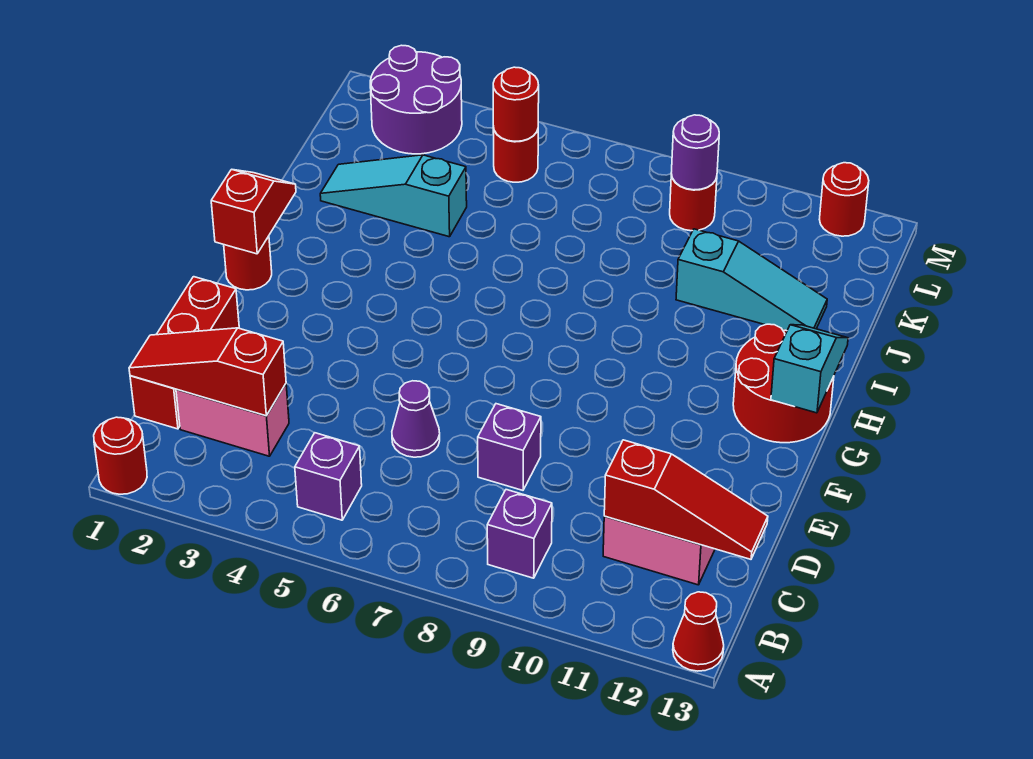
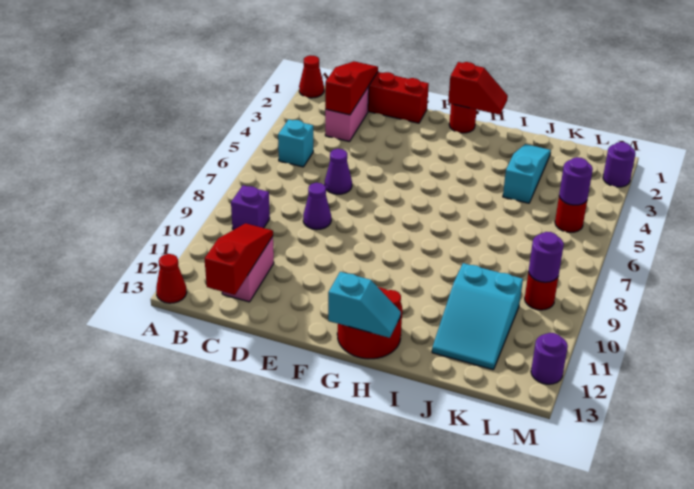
red 1x1 round brick [94,417,147,494] -> red 1x1 cone [299,55,324,98]
purple 1x1 brick [295,433,362,520] -> cyan 1x1 brick [278,119,313,167]
red 1x3 slope [604,440,768,559] -> red 1x3 slope turned to [205,223,273,295]
purple 1x1 brick [478,404,541,490] -> purple 1x1 cone [303,183,331,230]
cyan 1x3 slope [676,229,827,331] -> cyan 2x3 slope [432,263,523,370]
purple 2x2 round brick [370,45,462,154] -> purple 1x1 round brick [603,142,635,187]
red 1x1 round brick [493,67,539,141] -> purple 1x1 round brick [559,157,593,205]
red 1x1 round brick [819,163,869,236] -> purple 1x1 round brick [531,333,568,384]

